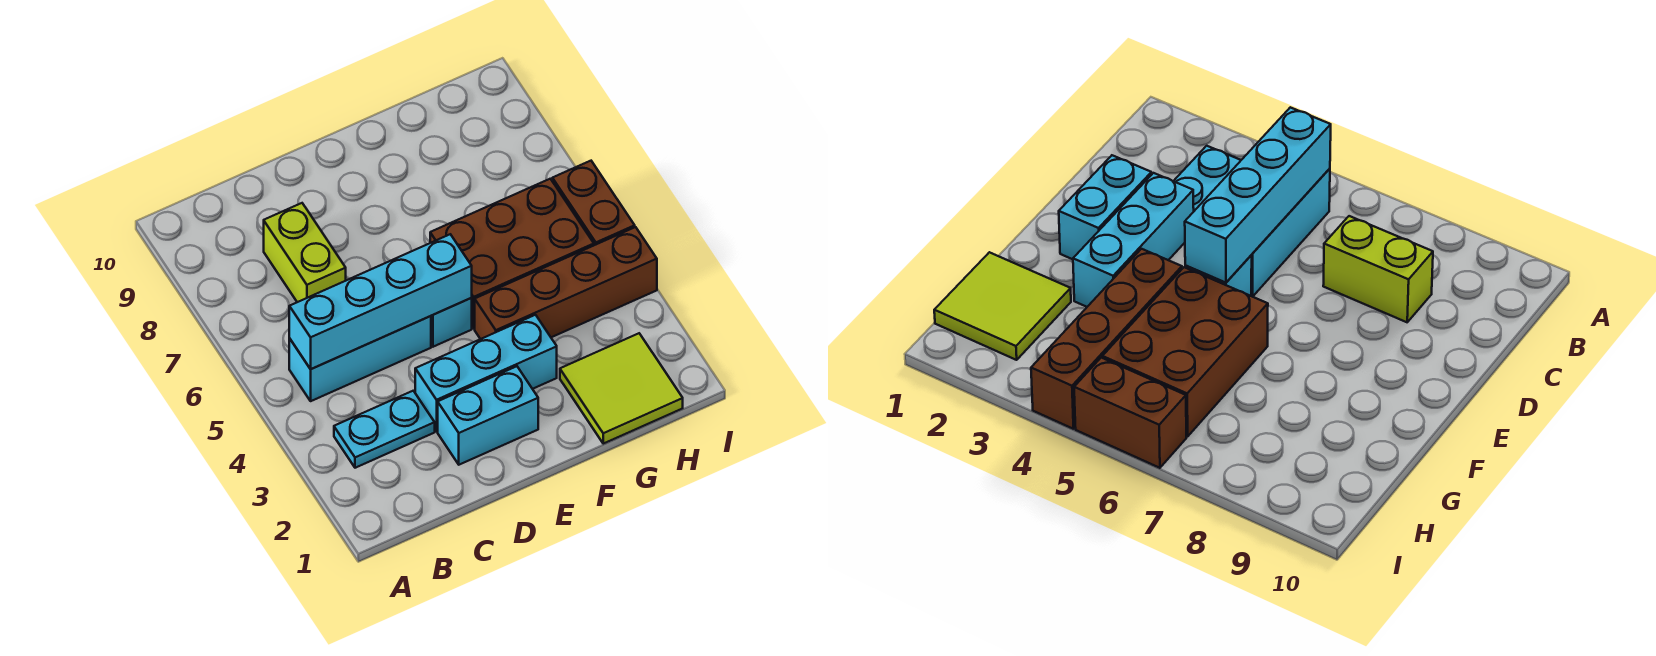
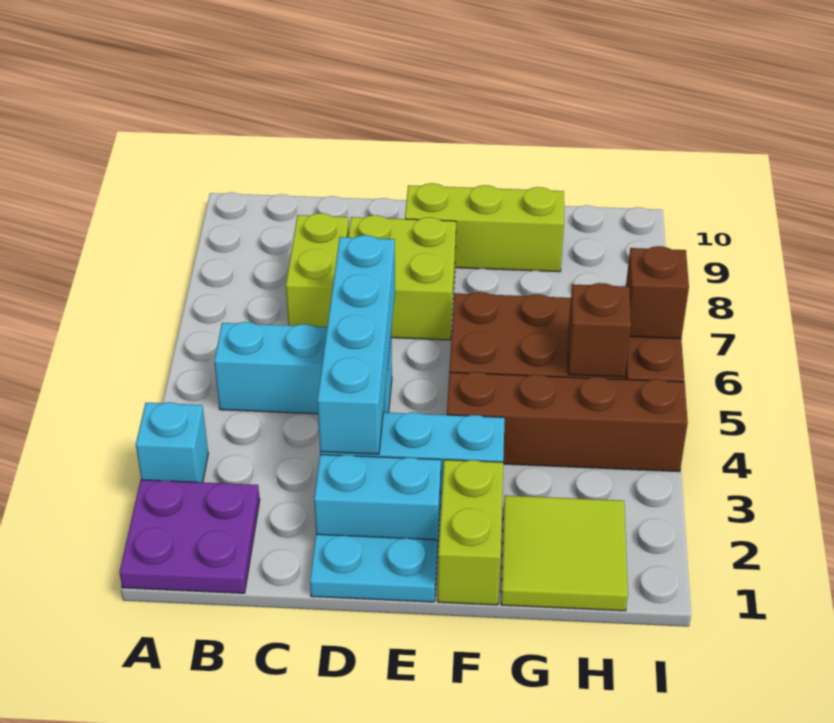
none -> purple 2x2 plate [119,480,260,593]
cyan 1x2 plate [334,391,435,468] -> cyan 1x2 plate moved to [310,534,438,602]
cyan 1x4 brick [289,234,472,369] -> cyan 1x4 brick turned to [317,235,395,454]
none -> lime 2x2 brick [348,215,456,340]
cyan 1x1 brick [431,298,472,347] -> cyan 1x1 brick moved to [136,402,208,482]
none -> lime 1x3 brick [405,183,564,272]
none -> lime 1x2 brick [438,460,503,605]
none -> brown 1x1 brick [568,283,631,377]
none -> brown 1x1 brick [626,246,689,339]

